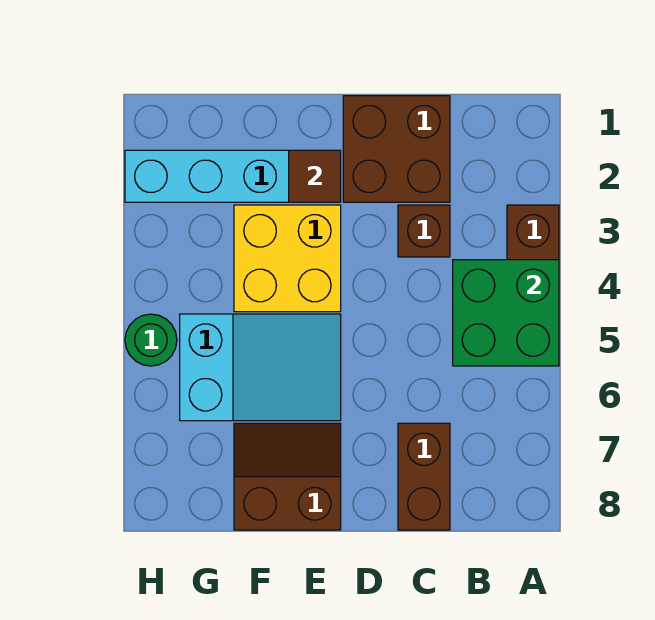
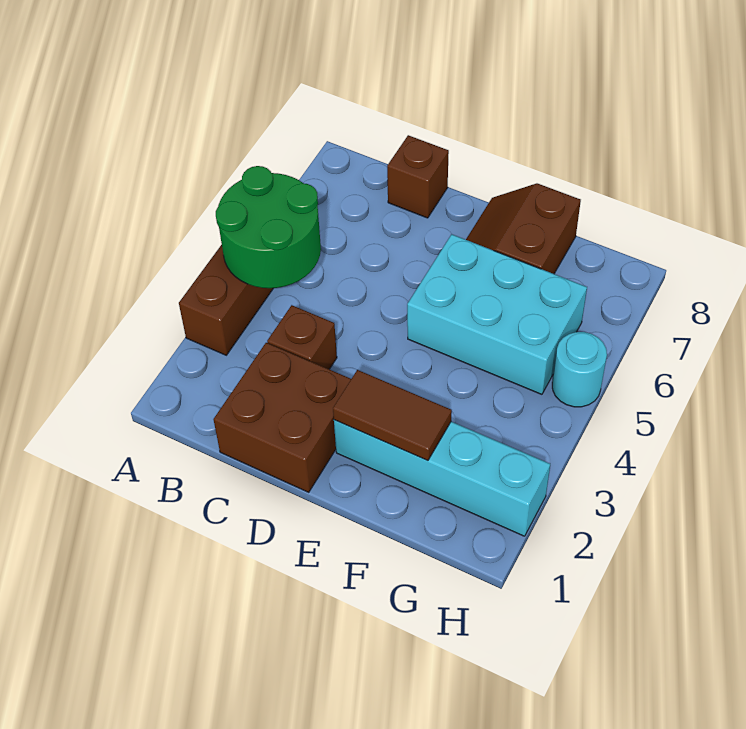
green 2x2 brick [453,260,559,366] -> green 2x2 round brick [216,166,321,288]
brown 1x2 brick [398,423,450,530] -> brown 1x1 brick [387,135,449,218]
brown 1x1 tile [289,150,341,202] -> brown 1x2 tile [333,370,452,461]
yellow 2x2 brick [234,205,341,312] -> none
cyan 2x3 slope [180,314,341,421] -> cyan 2x3 brick [407,234,587,394]
brown 2x2 slope [234,423,341,530] -> brown 2x2 slope turned to [466,183,581,274]
green 1x1 round brick [125,314,177,366] -> cyan 1x1 round brick [552,332,607,407]

